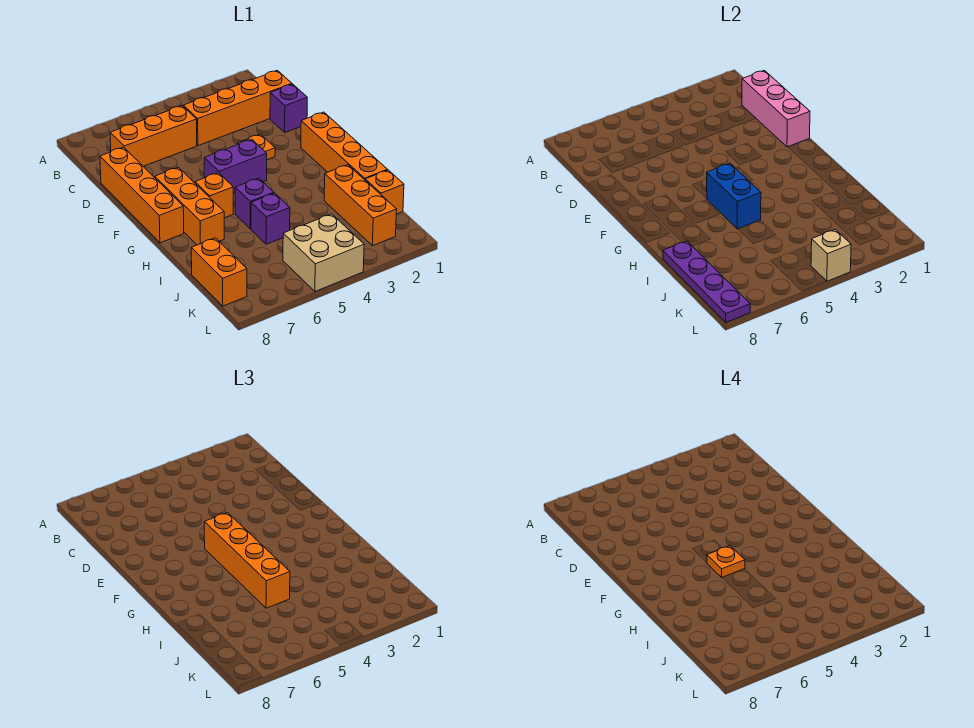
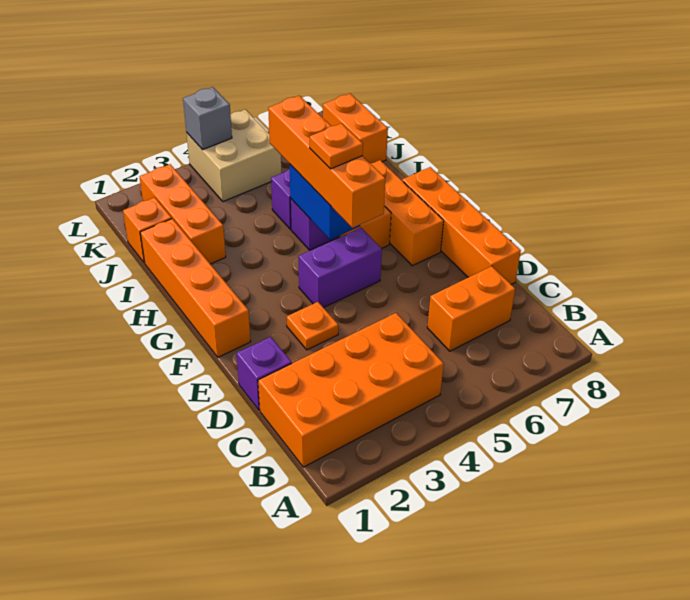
orange 1x4 brick [183,70,292,146] -> orange 2x4 brick [258,313,444,467]
pink 1x3 brick [742,70,810,147] -> none
orange 1x3 brick [110,106,197,166] -> orange 1x2 brick [427,266,515,351]
purple 1x4 plate [663,241,750,322] -> none
tan 1x1 brick [811,230,851,281] -> grey 1x1 brick [183,87,232,150]

